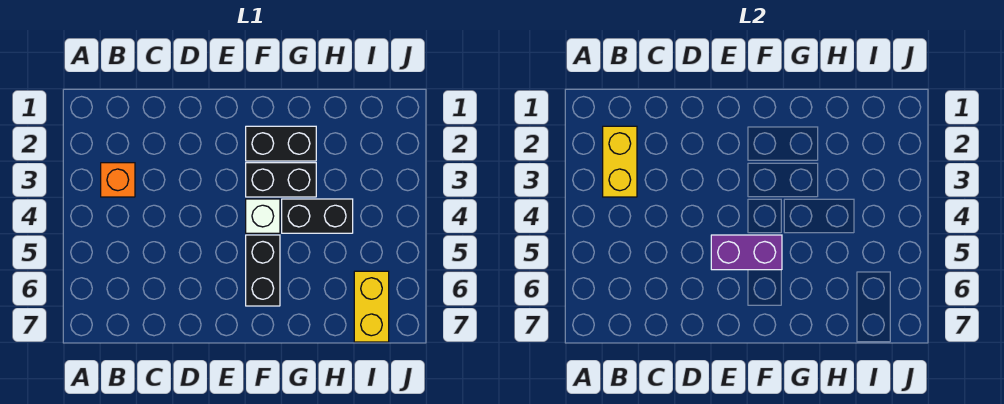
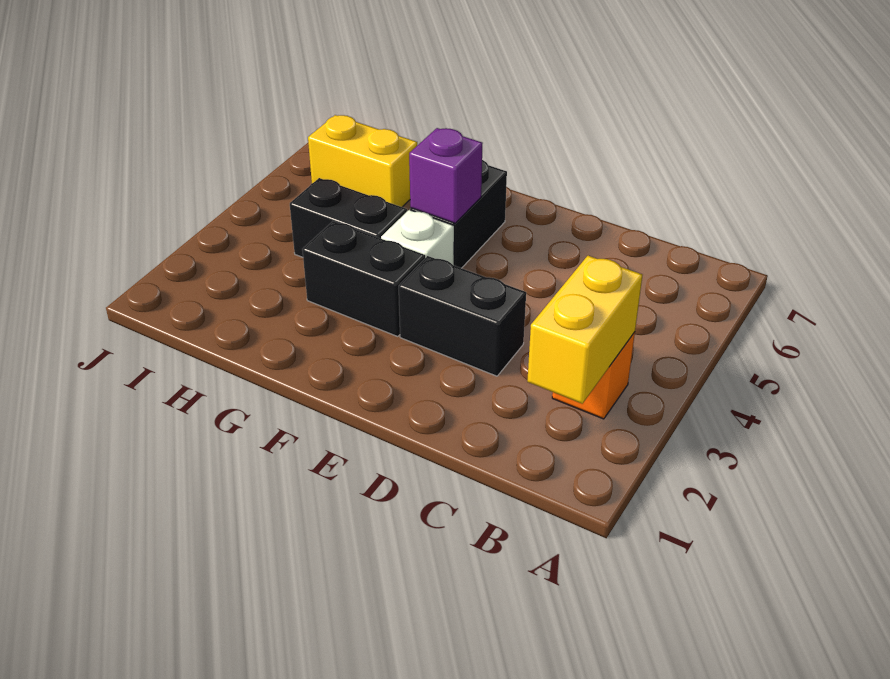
purple 1x2 brick [711,235,782,270] -> purple 1x1 brick [409,128,483,223]
black 1x2 brick [246,126,316,161] -> black 1x2 brick moved to [399,256,526,376]
yellow 1x2 brick [354,271,389,342] -> yellow 1x2 brick turned to [308,115,417,207]

